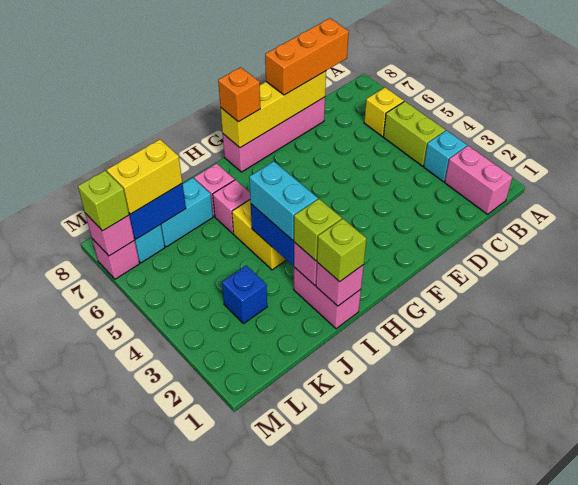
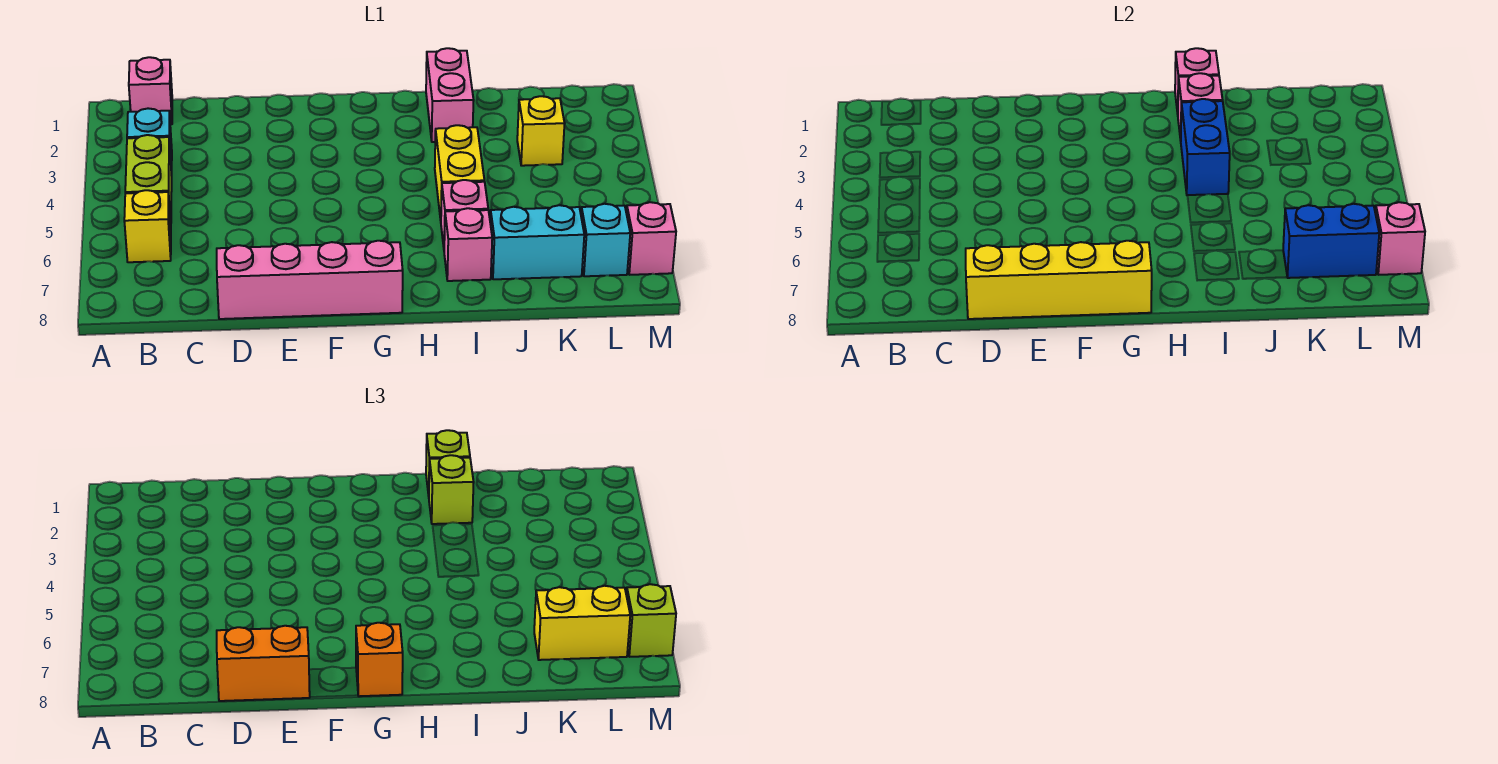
pink 1x2 brick [445,146,513,214] -> pink 1x1 brick [129,57,172,124]
orange 1x3 brick [265,18,349,95] -> orange 1x2 brick [217,626,310,701]
cyan 1x2 brick [249,161,318,240] -> none
blue 1x1 brick [222,265,267,323] -> yellow 1x1 brick [517,96,565,166]

